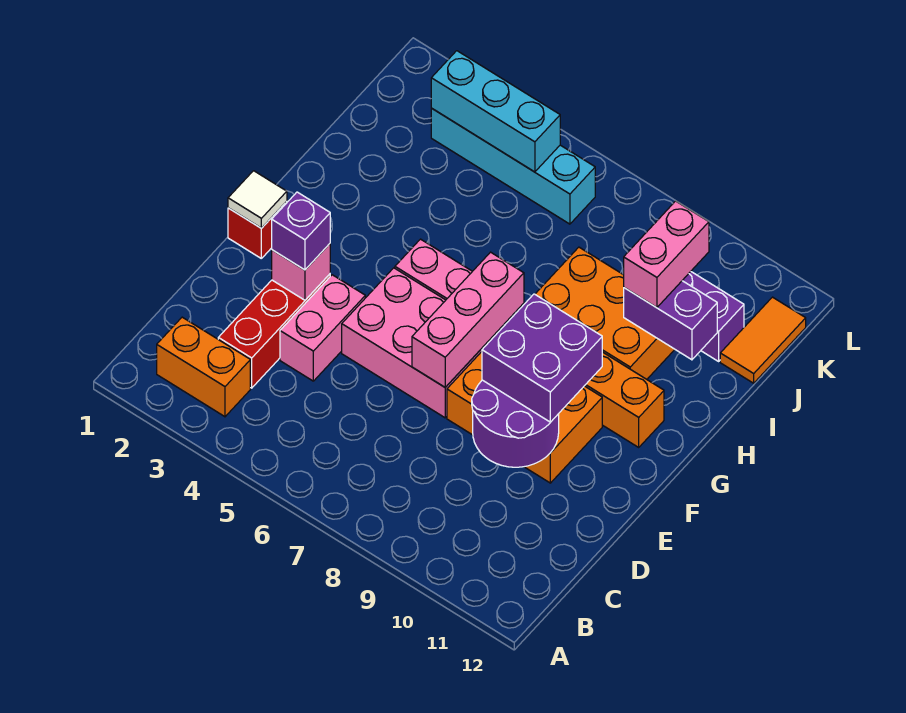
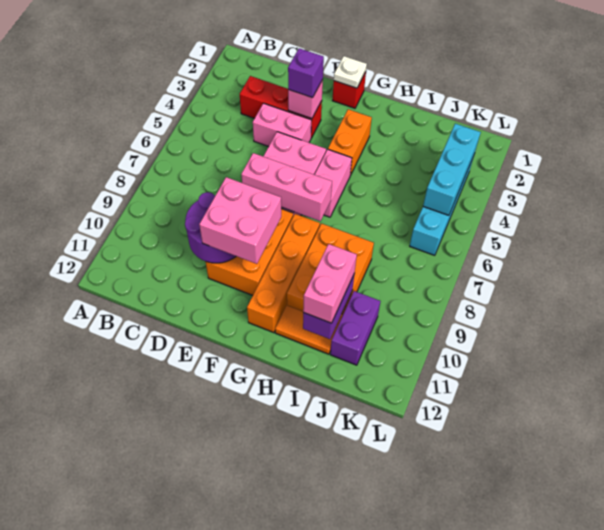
orange 1x2 brick [157,317,250,417] -> orange 1x2 brick moved to [328,109,372,175]
purple 2x2 brick [482,294,602,422] -> pink 2x2 brick [199,177,281,264]
white 1x1 tile [228,171,287,228] -> white 1x1 plate [334,56,367,88]
pink 1x2 brick [624,201,709,308] -> pink 1x2 brick turned to [303,244,357,323]
orange 1x2 tile [720,297,806,383] -> orange 1x2 tile moved to [275,305,338,354]

